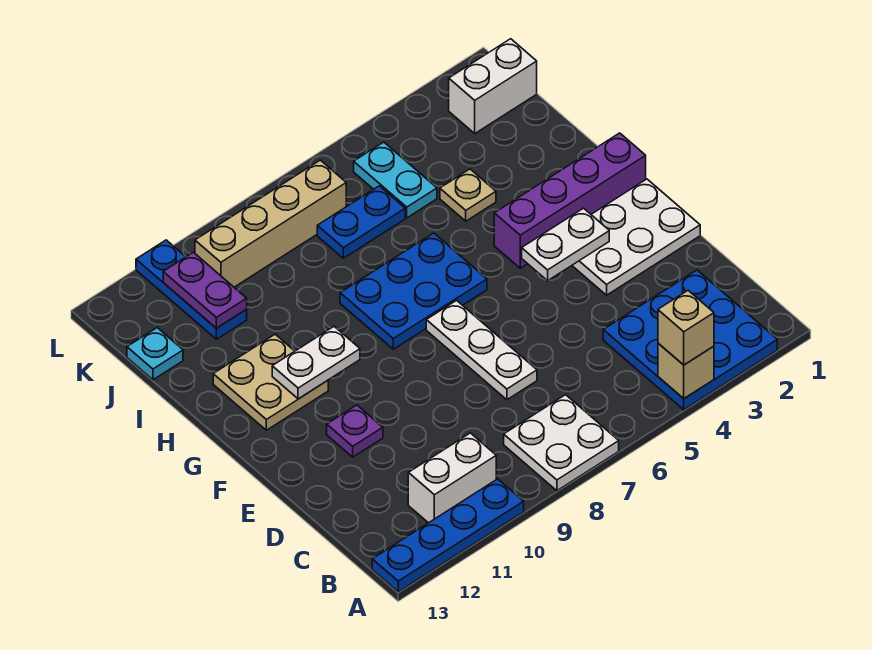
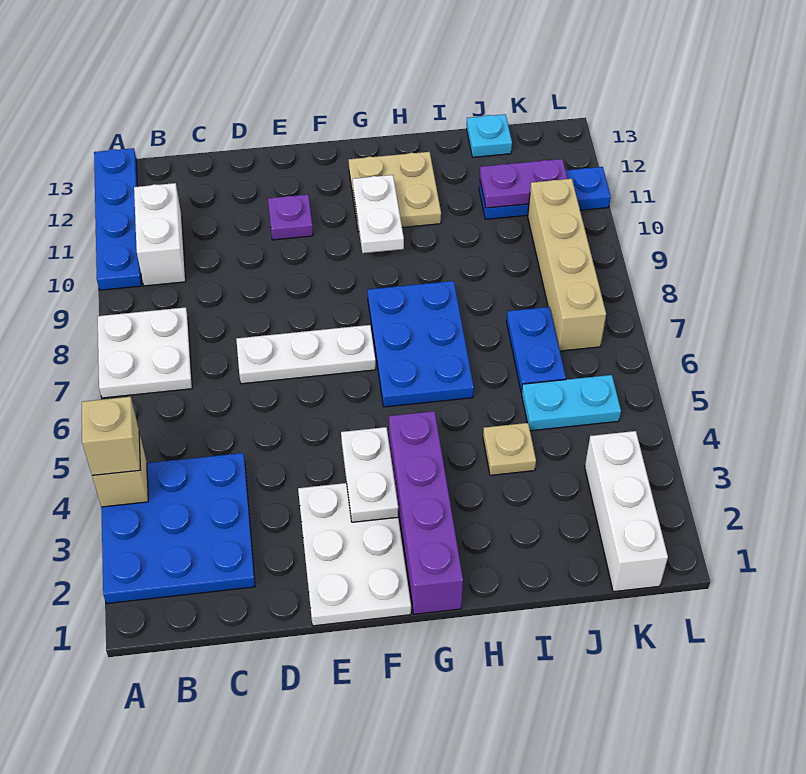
white 1x2 brick [449,39,537,133] -> white 1x3 brick [585,431,668,592]

